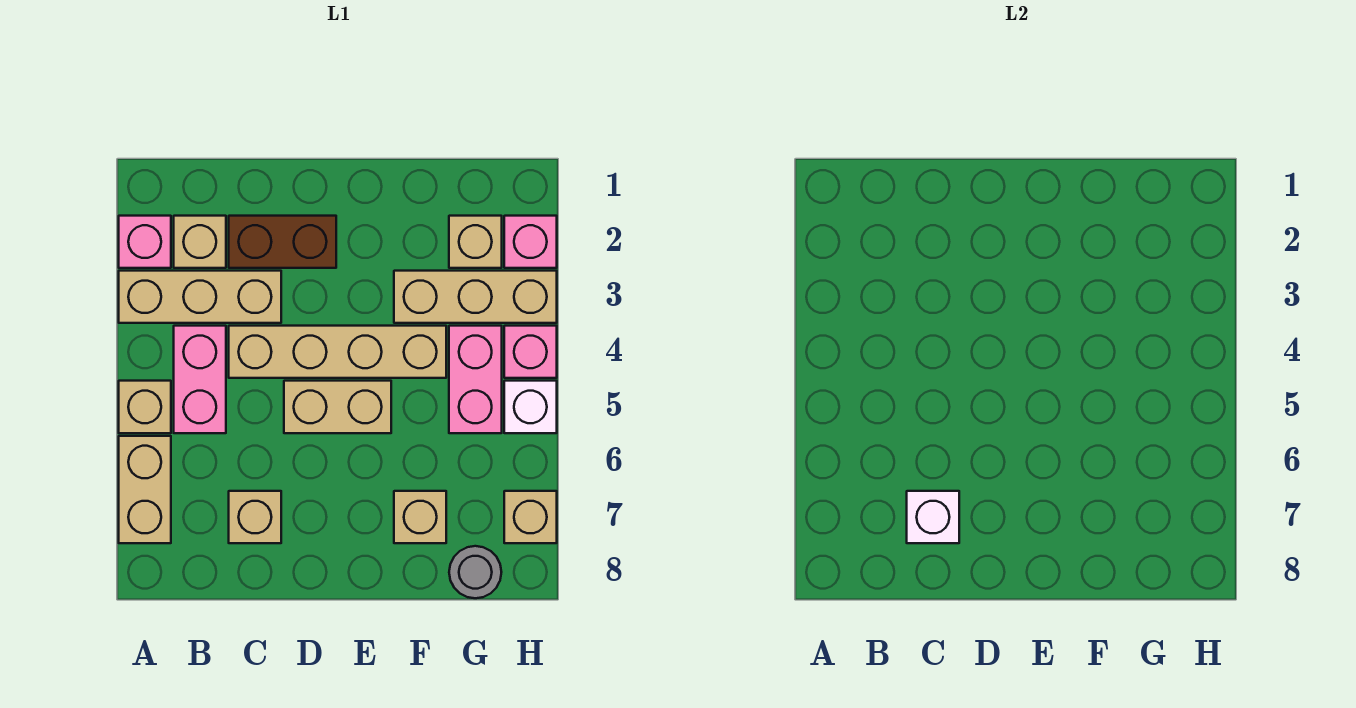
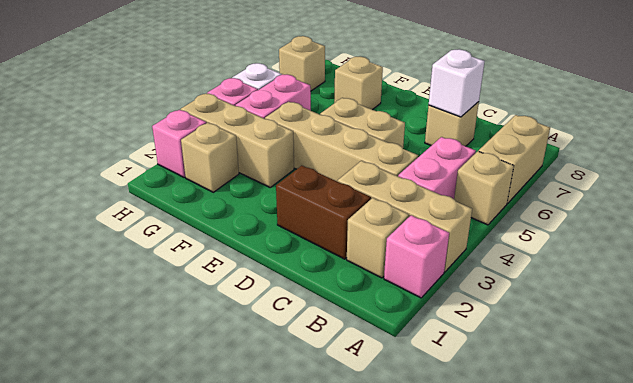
grey 1x1 round brick [449,546,501,598] -> none

